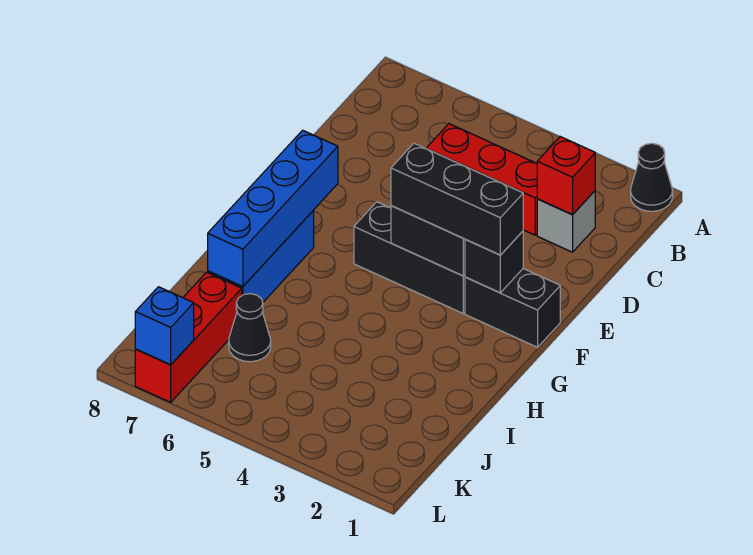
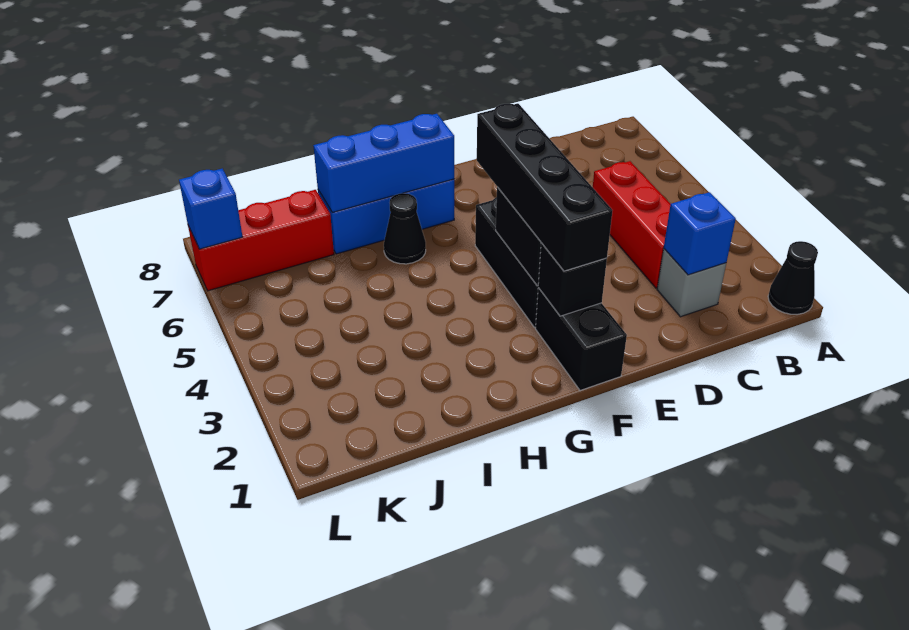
red 1x1 brick [537,137,595,215] -> blue 1x1 brick [664,192,736,275]
black 1x3 brick [391,143,523,255] -> black 1x4 brick [477,103,613,271]
blue 1x4 brick [208,130,338,287] -> blue 1x3 brick [313,114,454,212]
black 1x1 cone [229,294,271,362] -> black 1x1 cone moved to [384,193,426,264]

